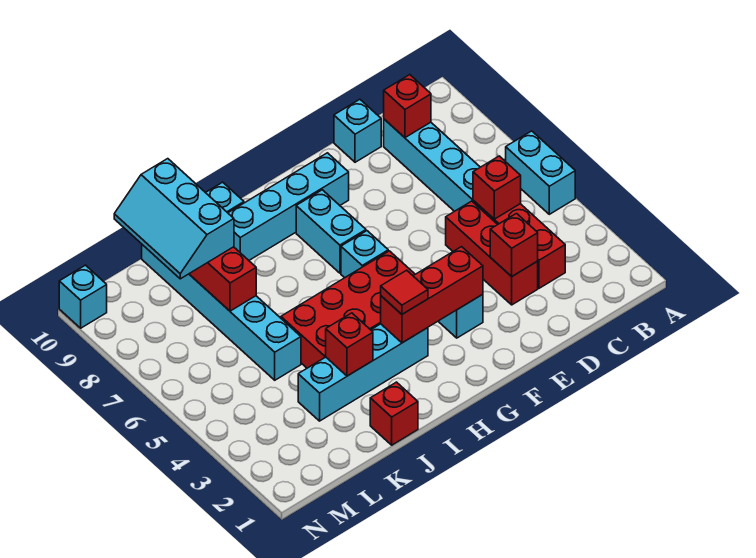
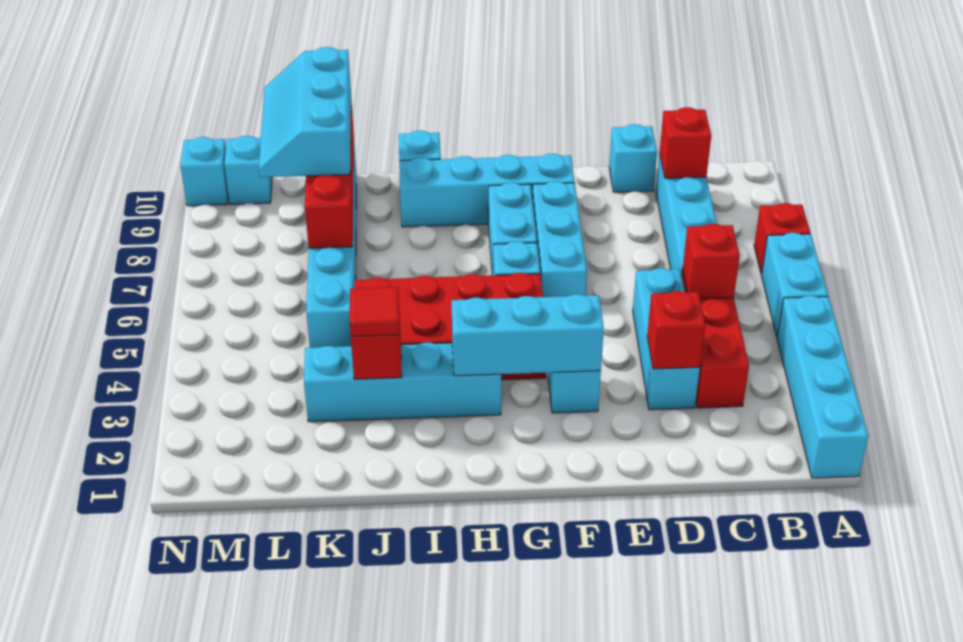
none -> cyan 1x4 brick [777,296,868,478]
red 1x3 brick [446,201,538,305] -> cyan 1x3 brick [633,268,700,410]
red 1x3 brick [381,247,483,343] -> cyan 1x3 brick [452,294,604,376]
none -> cyan 1x3 brick [532,181,587,297]
red 1x1 tile [381,270,428,314] -> red 1x1 tile moved to [350,287,400,336]
red 1x1 brick [370,382,418,445] -> red 1x1 brick moved to [754,203,810,274]
none -> cyan 1x1 brick [224,136,272,204]

